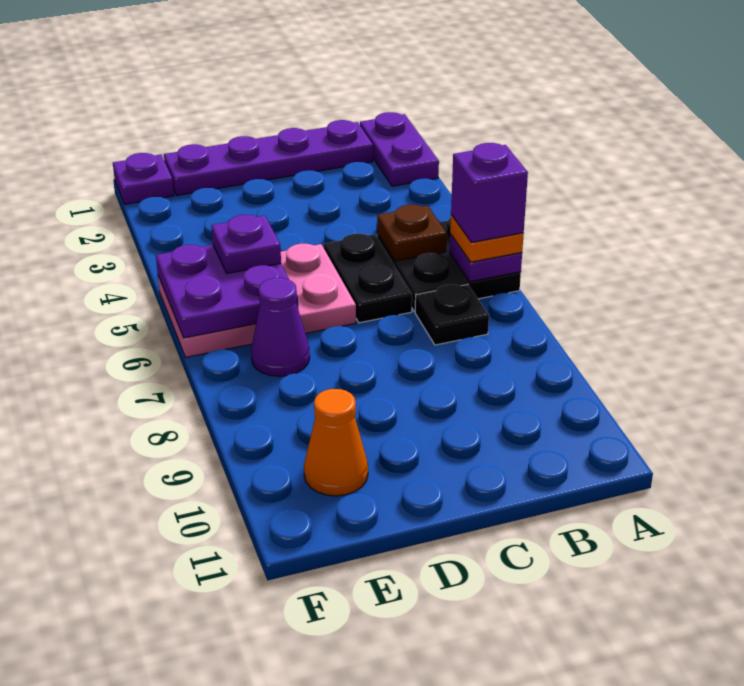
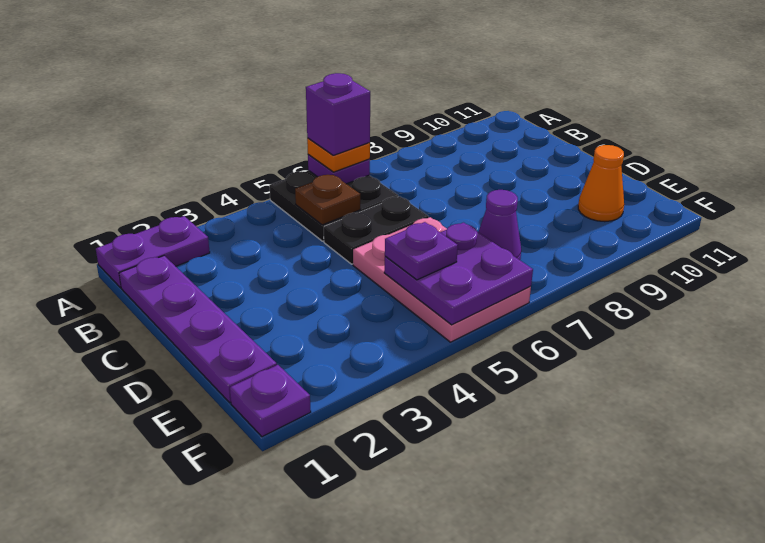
black 1x1 plate [415,285,489,345] -> none

